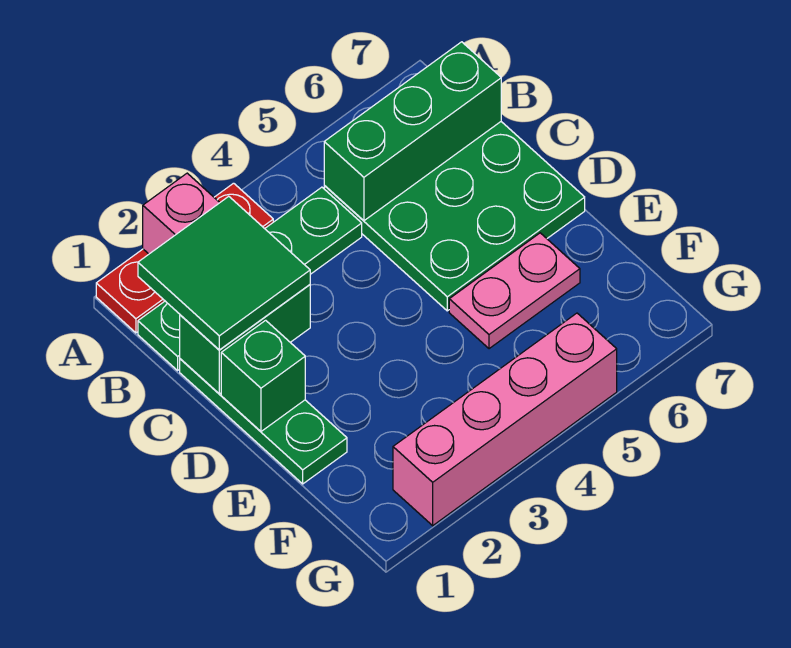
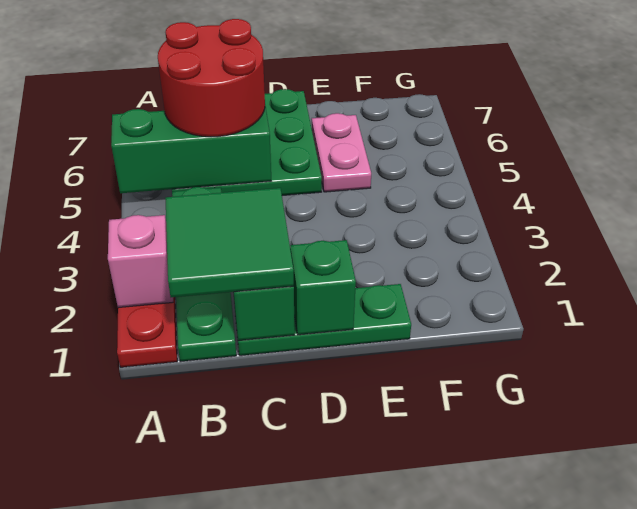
green 1x3 brick [324,42,501,221] -> green 1x3 brick turned to [111,106,271,193]
none -> red 2x2 round brick [158,19,265,137]
pink 1x4 brick [393,313,617,526] -> none

